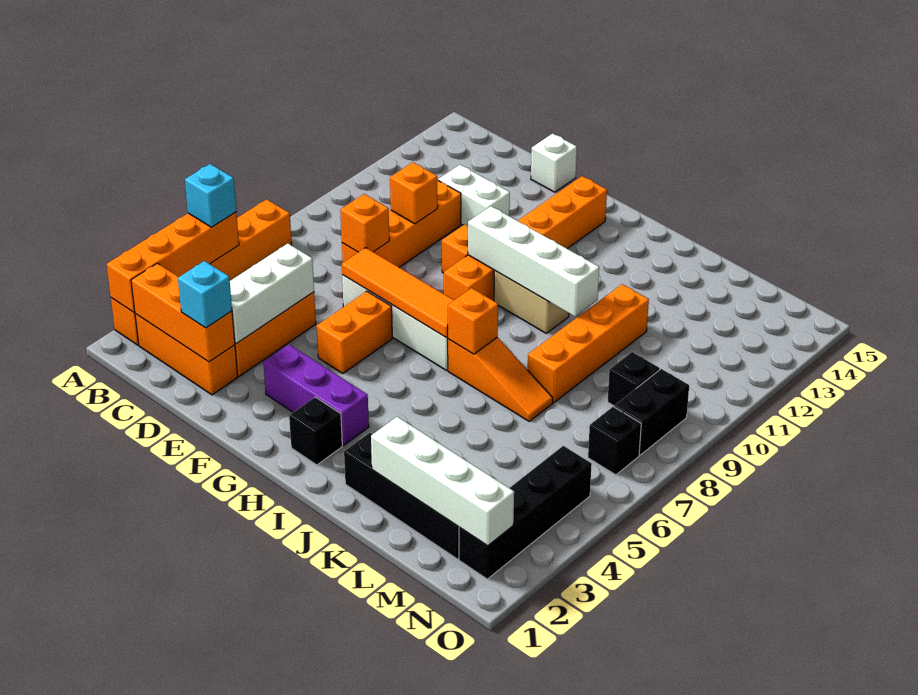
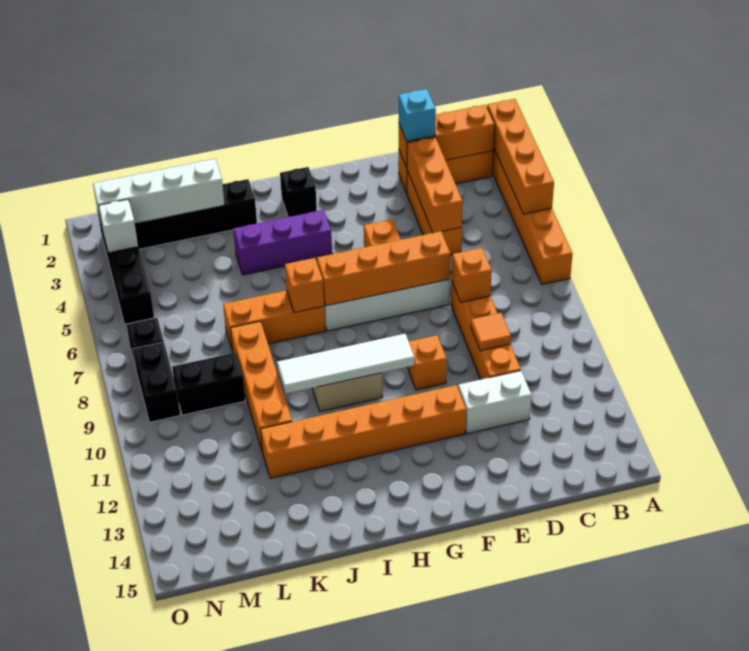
cyan 1x1 brick [185,164,236,227] -> none
white 1x3 brick [230,244,314,344] -> orange 1x3 brick [407,137,463,233]
orange 1x1 brick [390,162,438,224] -> orange 1x1 tile [471,313,511,351]
orange 1x4 tile [342,248,454,338] -> orange 1x4 brick [317,231,450,306]
white 1x1 brick [531,134,577,192] -> white 1x1 brick moved to [98,199,138,253]
purple 1x3 brick [263,345,369,445] -> purple 1x3 brick moved to [233,210,332,275]
orange 1x6 brick [444,176,607,301] -> orange 1x6 brick turned to [261,385,466,478]
white 1x4 brick [468,206,599,317] -> white 1x4 tile [277,334,414,394]
orange 1x3 slope [448,337,553,421] -> orange 1x3 brick [223,290,325,351]
black 1x1 brick [608,352,660,406] -> black 1x2 brick [172,353,245,415]

